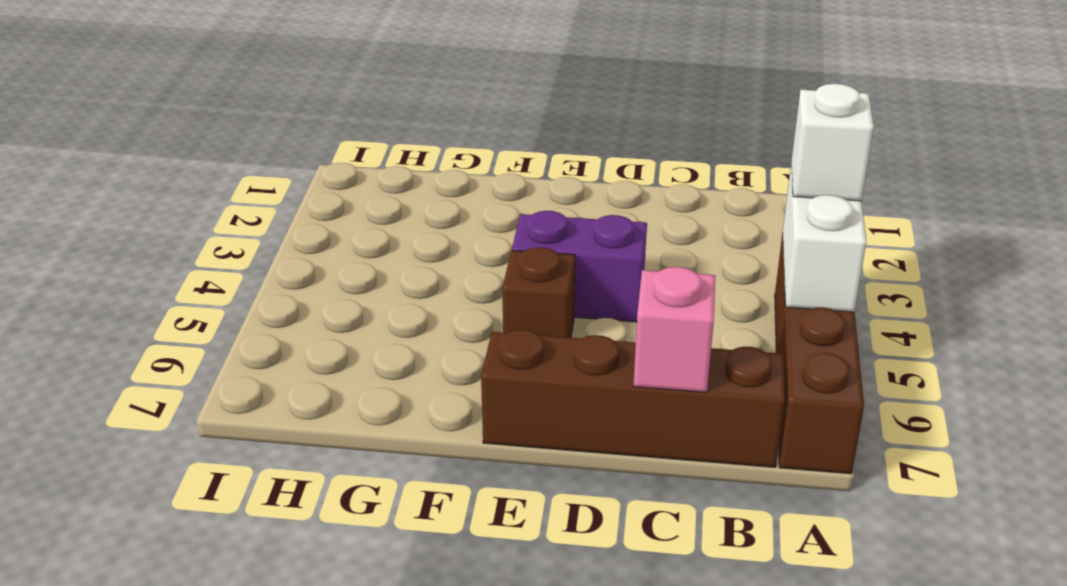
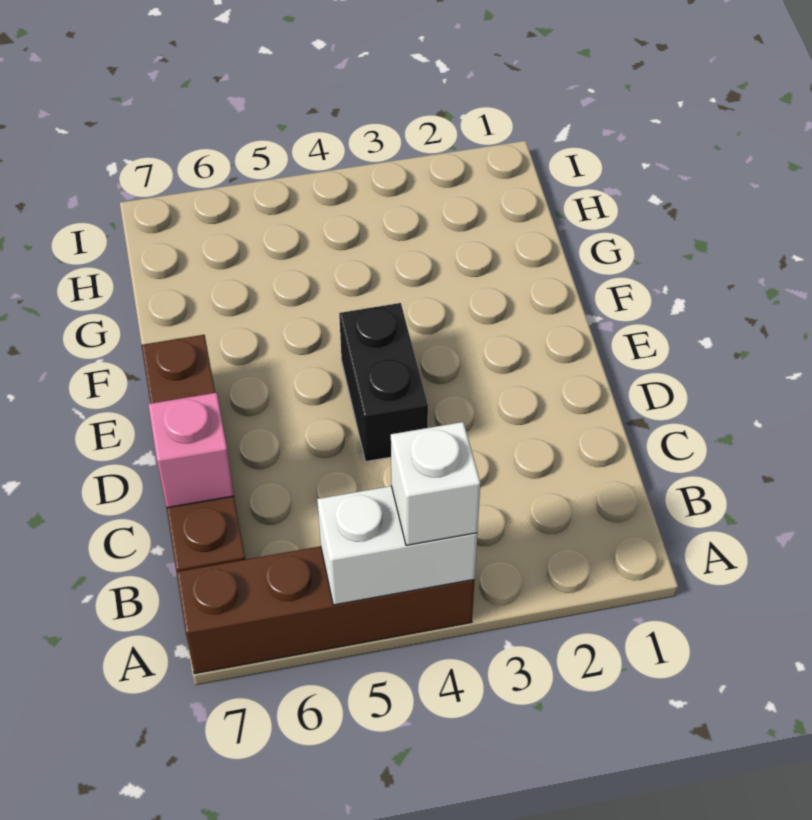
purple 1x2 brick [512,211,647,322] -> black 1x2 brick [339,303,428,461]
brown 1x1 brick [502,247,575,338] -> none

